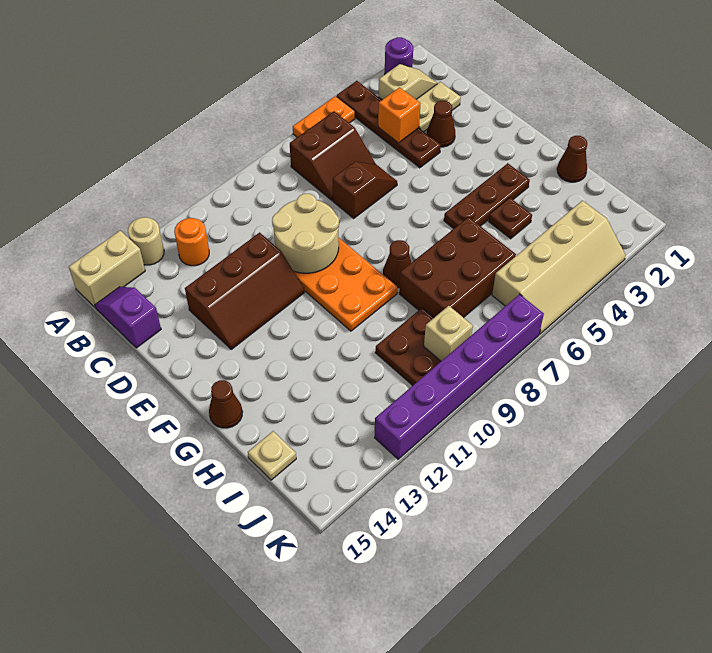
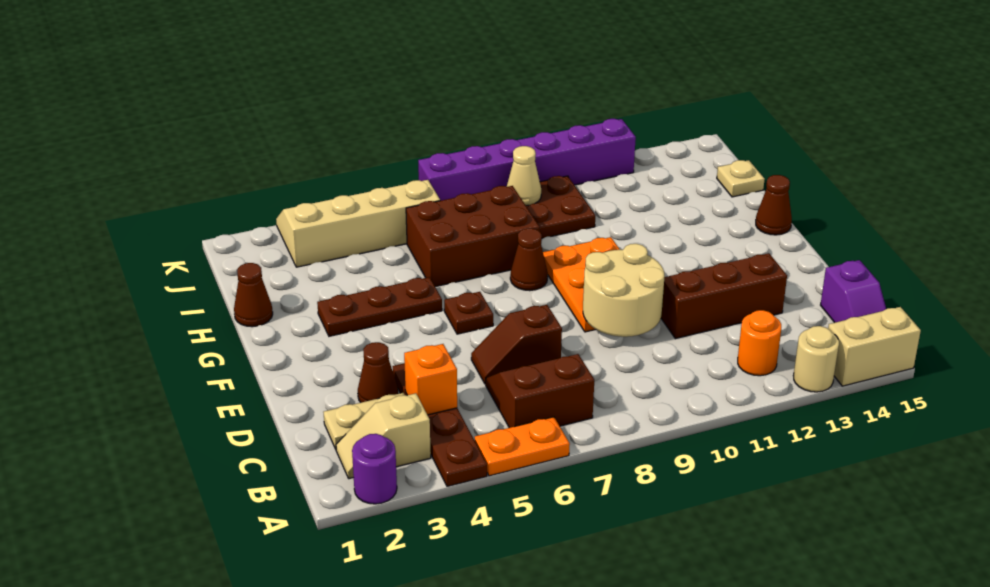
brown 1x1 plate [489,198,532,239] -> brown 1x1 plate moved to [444,292,493,334]
tan 1x1 brick [424,306,473,361] -> tan 1x1 cone [507,146,541,206]

